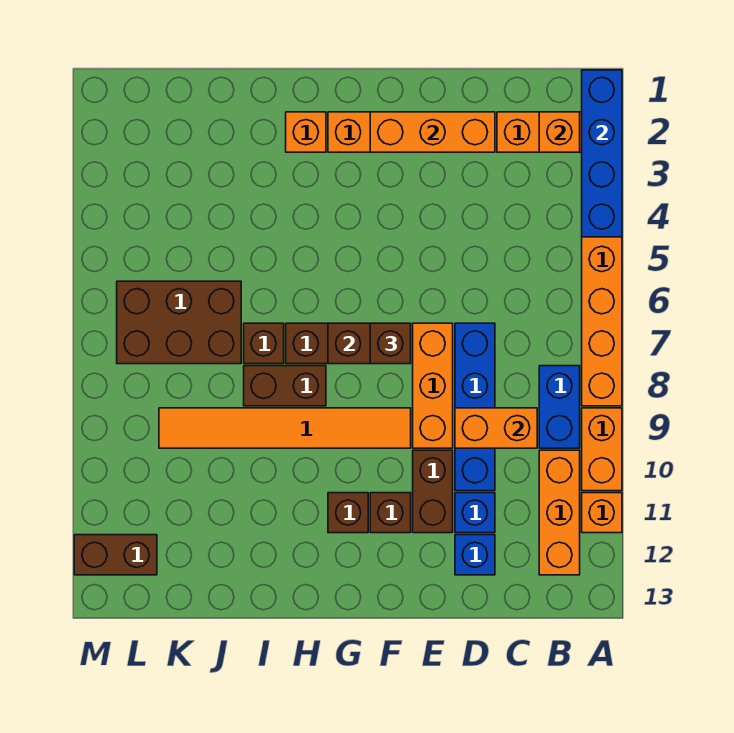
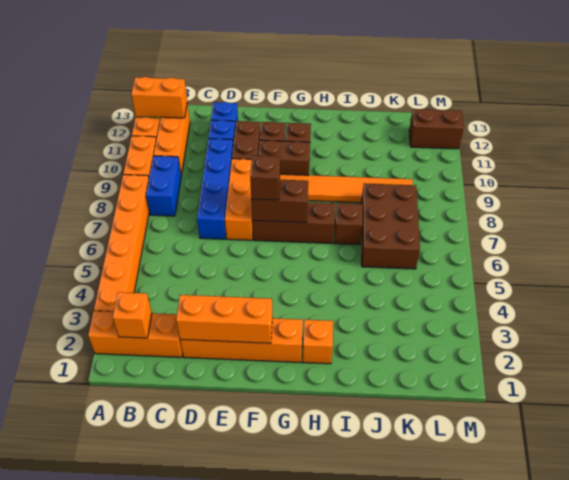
blue 1x4 brick [582,70,622,237] -> none
orange 1x2 brick [455,408,537,448] -> orange 1x2 brick moved to [131,77,187,118]
brown 1x2 brick [244,366,326,406] -> brown 1x2 brick moved to [258,140,310,175]
brown 2x3 brick [117,281,241,364] -> brown 2x3 brick turned to [361,183,420,269]

